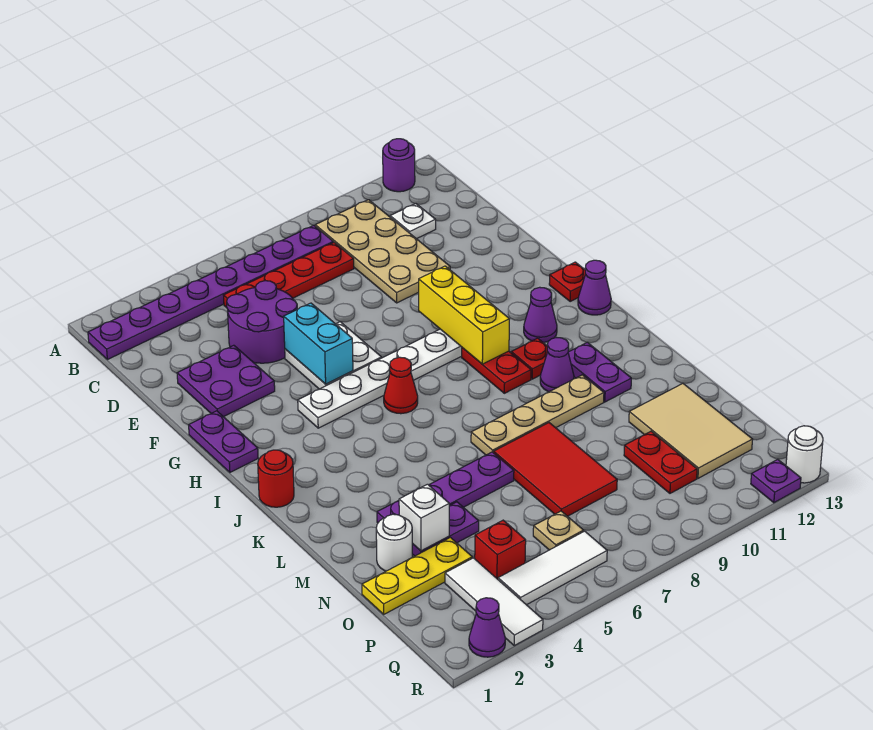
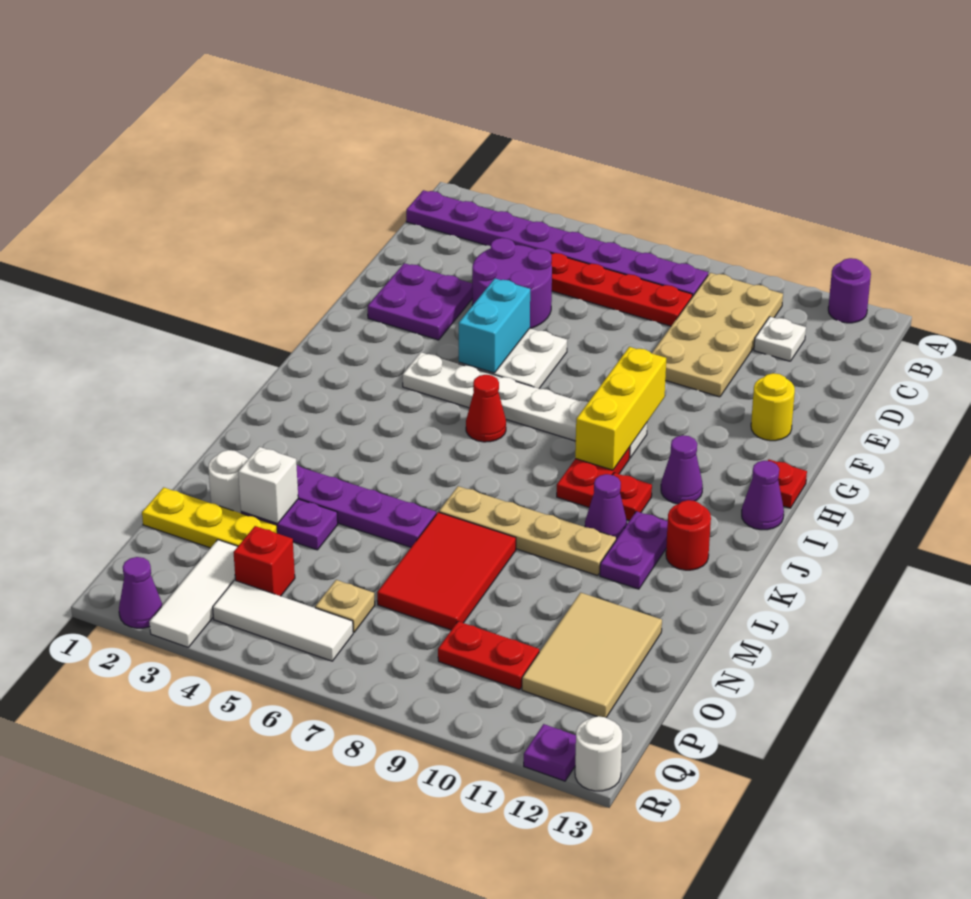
none -> yellow 1x1 round brick [751,373,795,441]
purple 1x2 plate [189,411,258,472] -> none
red 1x1 round brick [258,450,294,507] -> red 1x1 round brick moved to [666,500,711,570]
red 1x2 plate [624,431,697,493] -> red 1x2 plate turned to [438,621,539,690]

